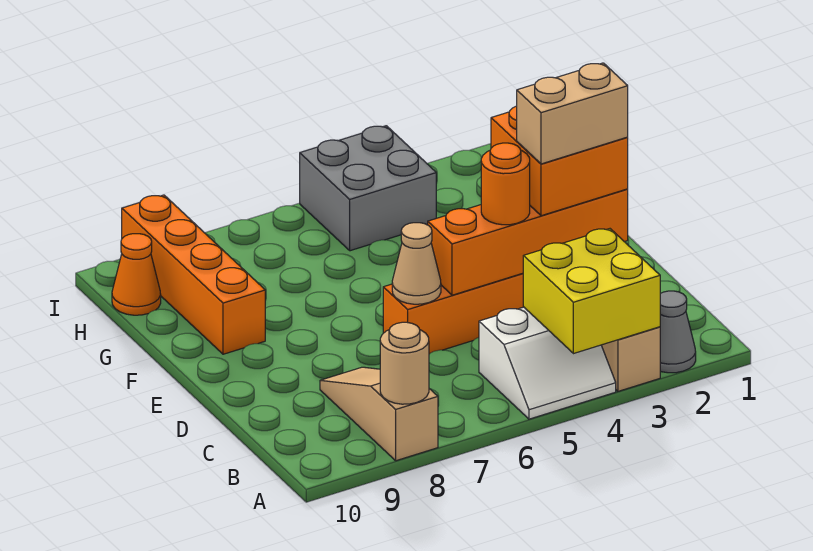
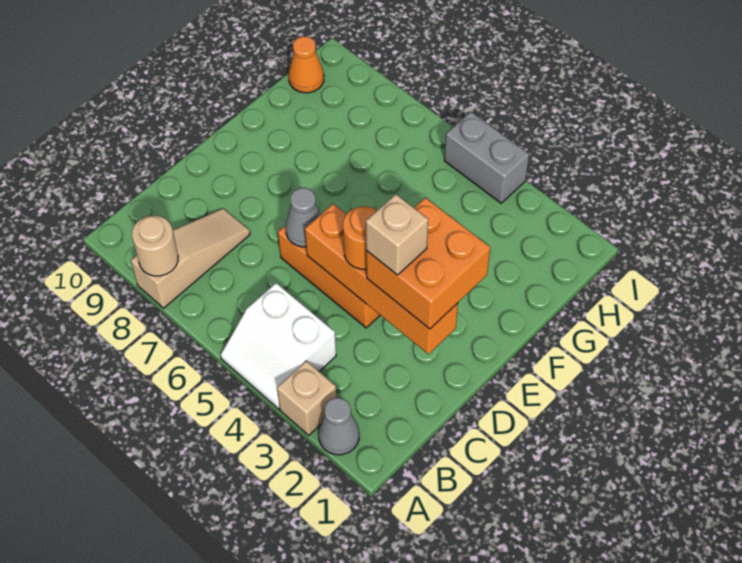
yellow 2x2 brick [523,229,660,354] -> none
tan 1x2 brick [517,63,628,164] -> tan 1x1 brick [366,194,428,275]
tan 1x1 cone [392,223,441,304] -> grey 1x1 cone [286,188,321,247]
orange 1x4 brick [122,195,265,354] -> none
grey 2x2 brick [300,126,436,251] -> grey 1x2 brick [444,112,529,203]

